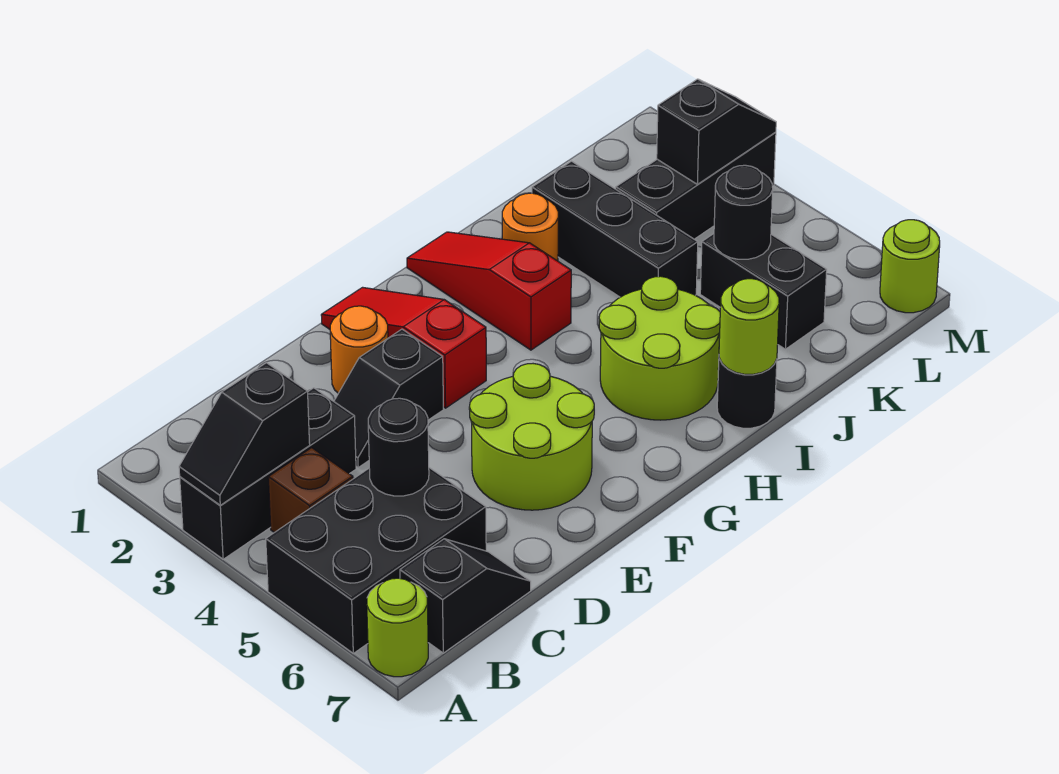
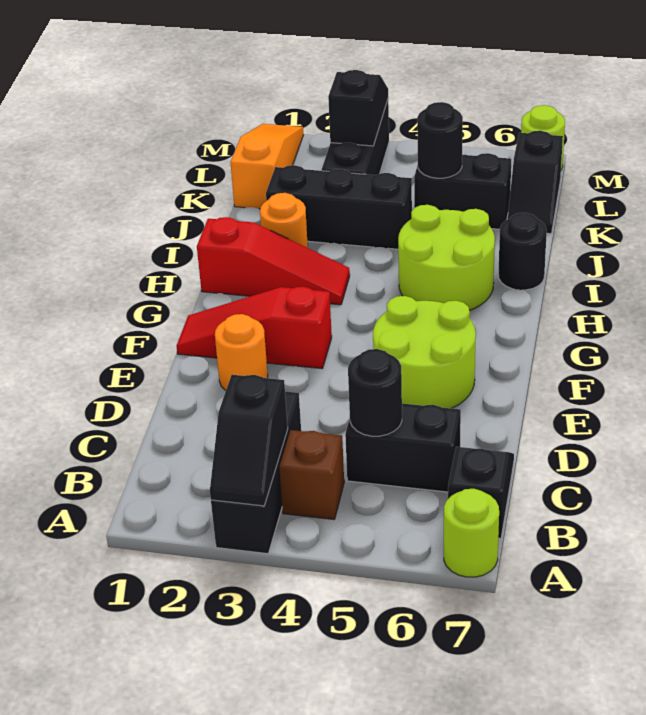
black 2x3 brick [266,468,486,653] -> black 1x2 brick [345,403,461,492]
black 1x2 slope [334,329,444,467] -> black 1x2 slope moved to [508,131,563,234]
red 1x3 slope [407,232,571,350] -> red 1x3 slope turned to [197,217,350,305]
lime 1x1 round brick [719,279,779,374] -> none
none -> orange 1x3 slope [230,124,304,209]

